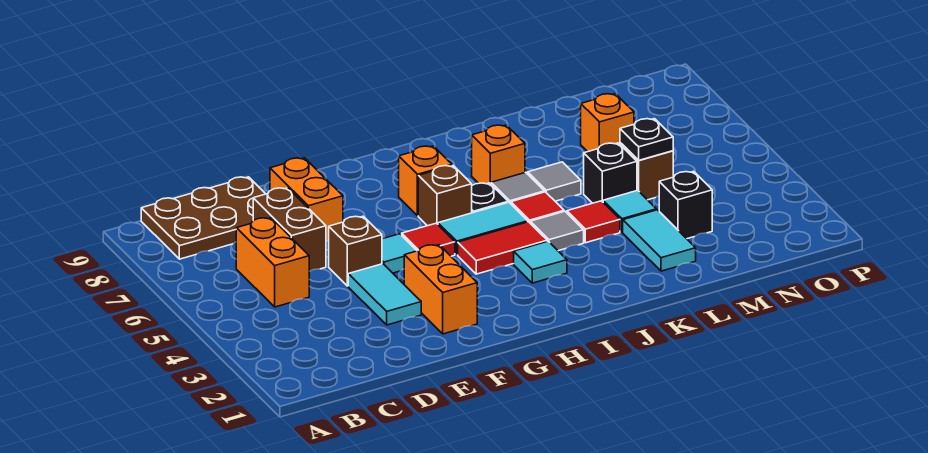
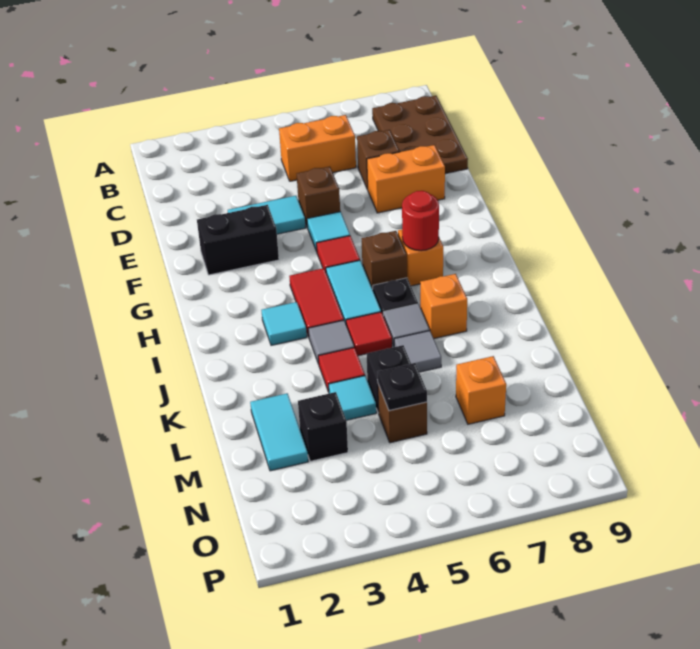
brown 1x2 brick [253,188,326,271] -> brown 1x1 brick [357,130,399,190]
orange 1x2 brick [404,245,477,334] -> black 1x2 brick [197,205,279,275]
none -> red 1x1 round brick [402,191,439,251]
cyan 1x2 tile [623,210,696,271] -> cyan 1x2 tile turned to [250,393,308,471]

